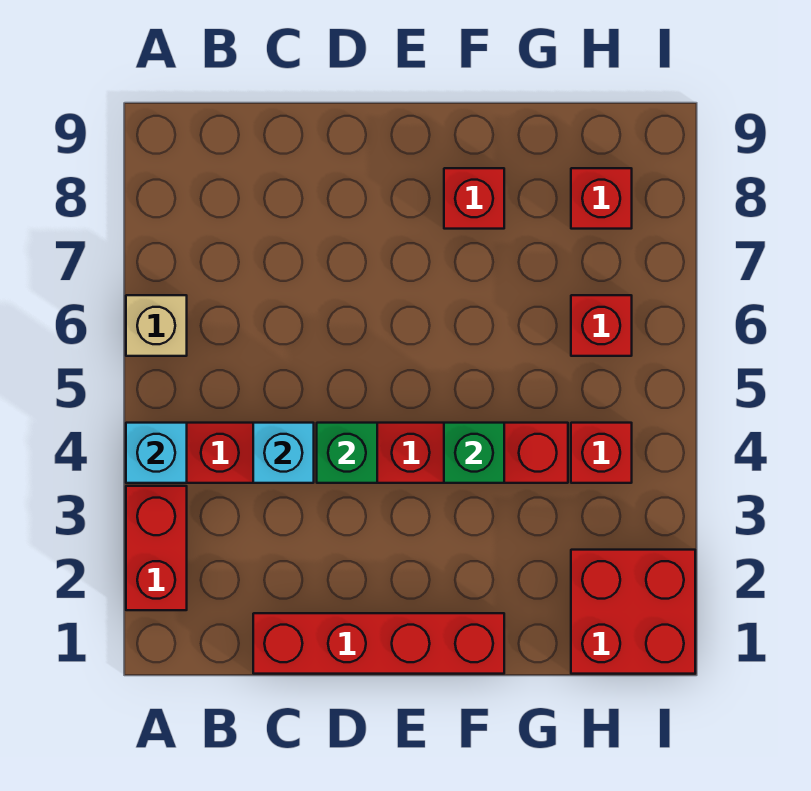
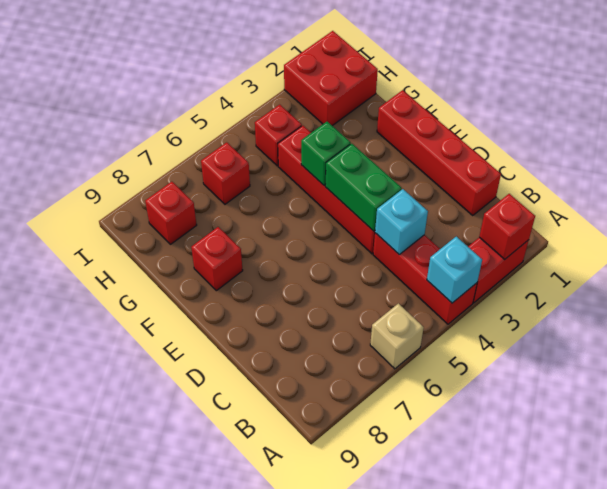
none -> red 1x1 brick [479,194,535,260]
green 1x1 brick [317,423,377,483] -> green 1x2 brick [325,144,402,231]

